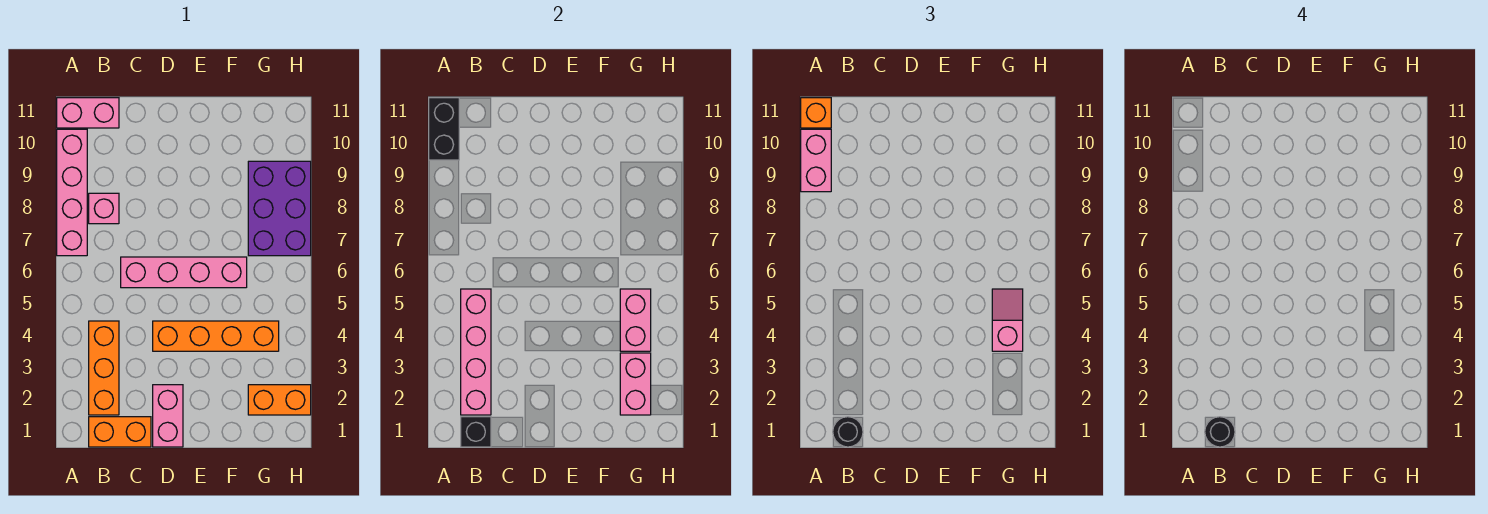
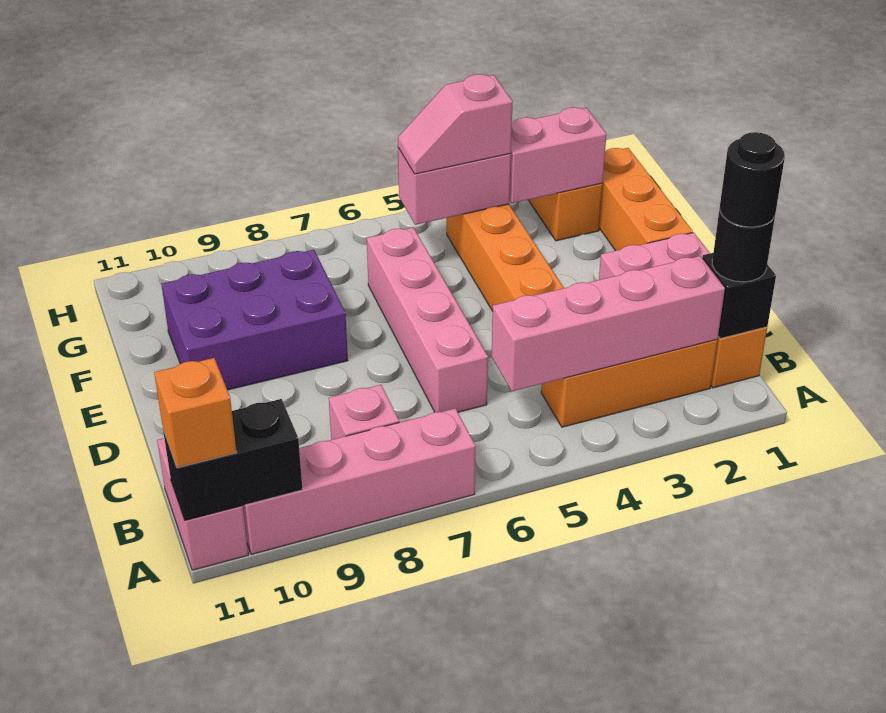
pink 1x2 brick [801,129,831,192] -> none
none -> orange 1x3 brick [599,148,693,251]
purple 2x3 brick [248,161,311,256] -> purple 2x3 brick moved to [161,250,348,390]

